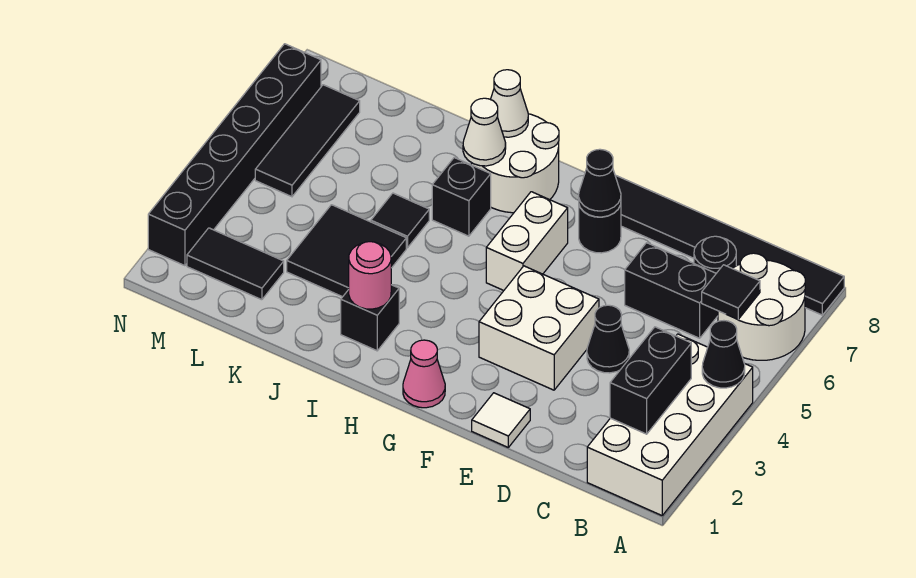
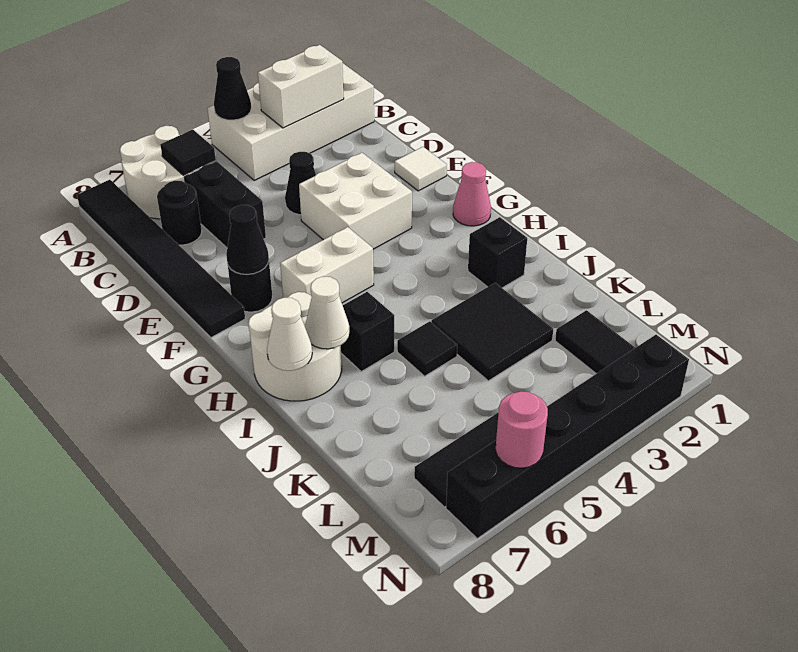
black 1x2 brick [610,327,691,434] -> white 1x2 brick [258,45,344,128]
pink 1x1 round brick [349,242,391,309] -> pink 1x1 round brick moved to [496,391,548,468]

